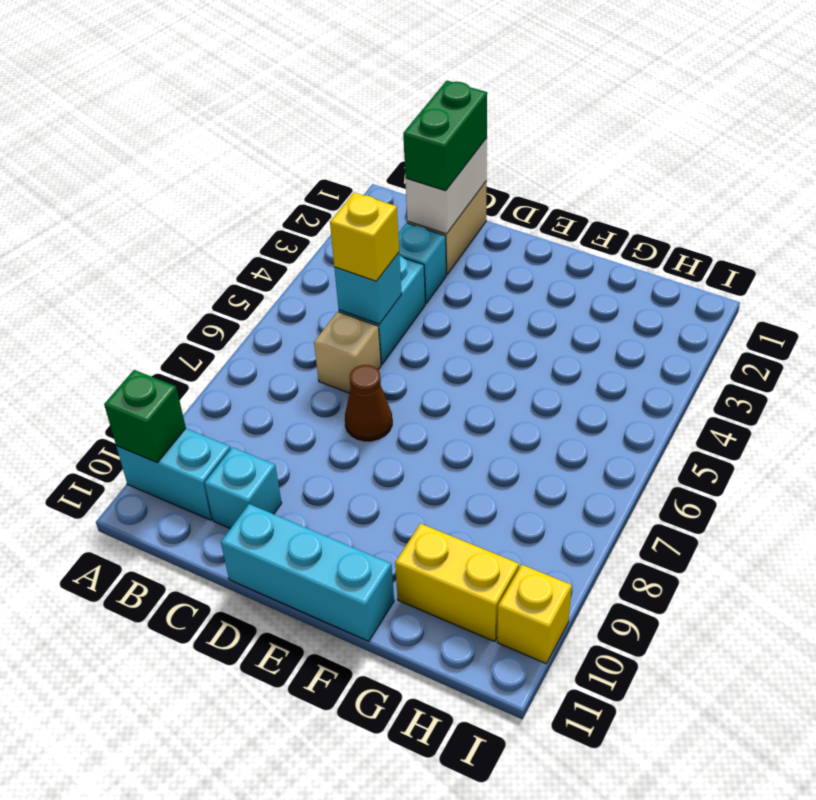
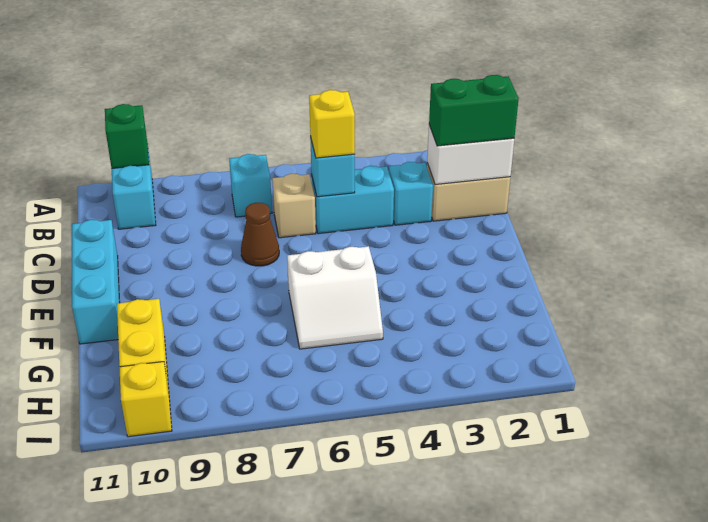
cyan 1x1 brick [205,447,282,529] -> cyan 1x1 brick moved to [229,154,272,217]
none -> white 2x2 slope [287,246,383,349]

